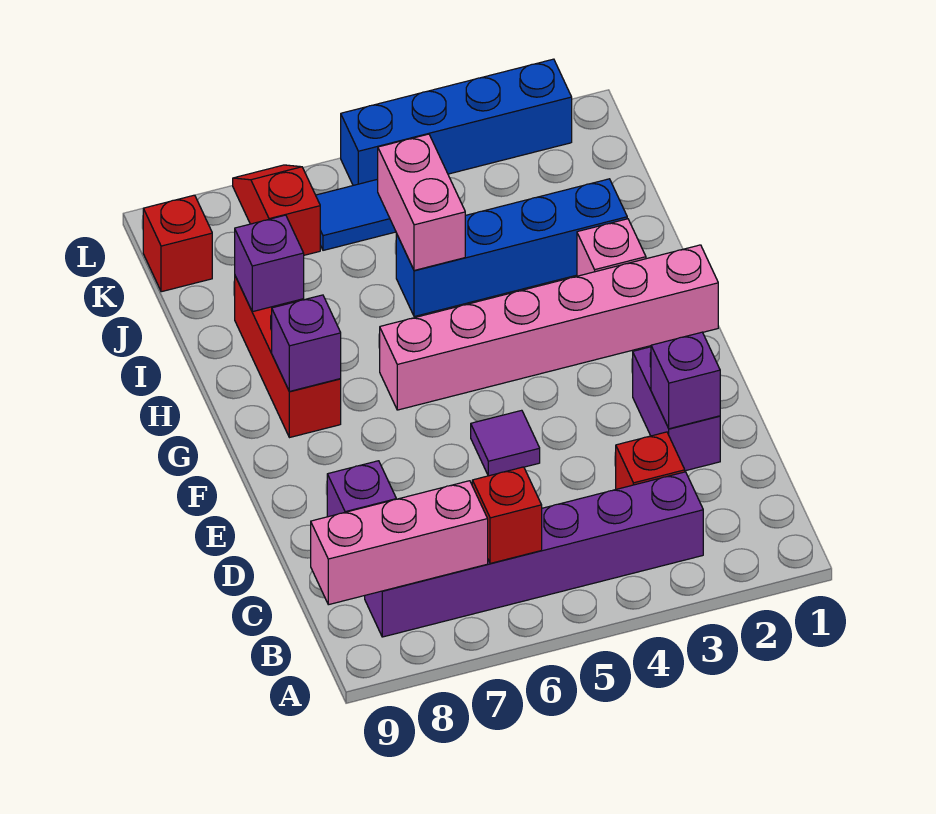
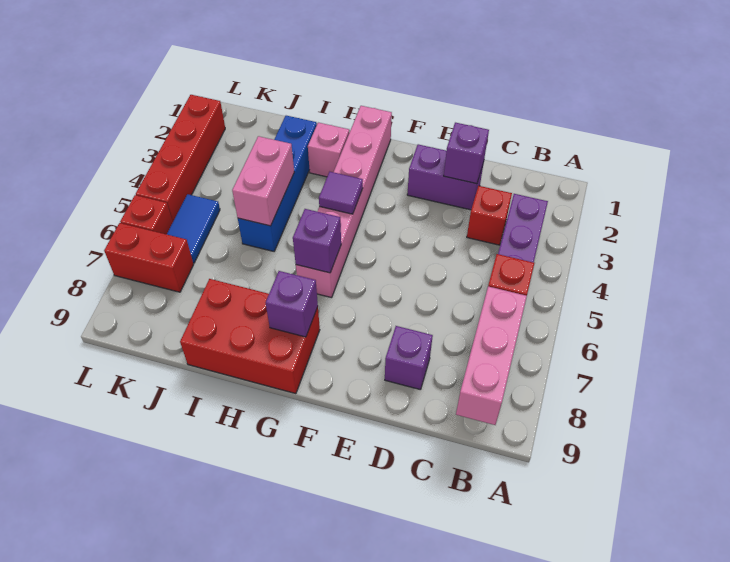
purple 1x1 tile [471,410,540,476] -> purple 1x1 tile moved to [319,172,363,214]
red 1x3 brick [235,276,341,438] -> red 2x3 brick [180,279,320,394]
pink 1x2 brick [378,134,465,270] -> pink 1x2 brick turned to [232,136,294,226]
purple 1x1 brick [235,215,304,312] -> purple 1x1 brick moved to [293,209,341,273]
red 1x2 slope [233,165,320,255] -> red 1x2 brick [104,223,194,292]
red 1x1 brick [143,195,212,292] -> red 1x1 brick moved to [120,195,173,234]
blue 1x4 brick [341,59,572,185] -> red 1x4 brick [136,95,225,222]

